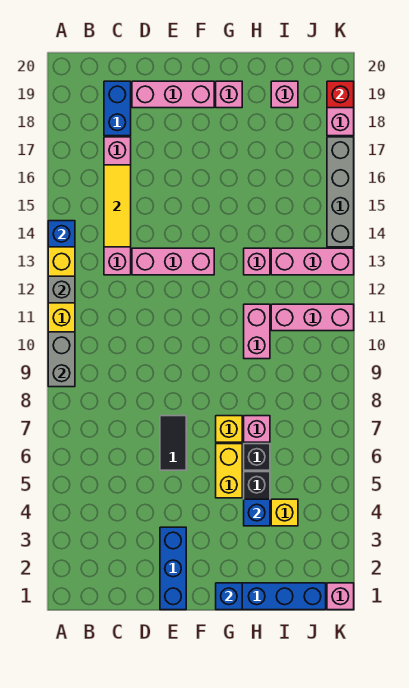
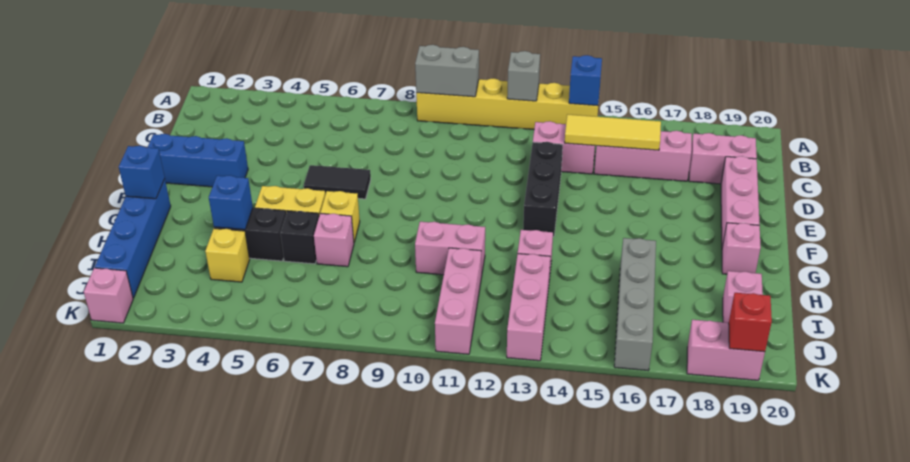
blue 1x2 brick [104,81,131,136] -> pink 1x2 brick [689,133,757,184]
pink 1x3 brick [132,248,214,275] -> black 1x3 brick [523,142,563,237]
grey 1x4 brick [327,137,354,247] -> grey 1x4 brick turned to [614,238,656,371]

